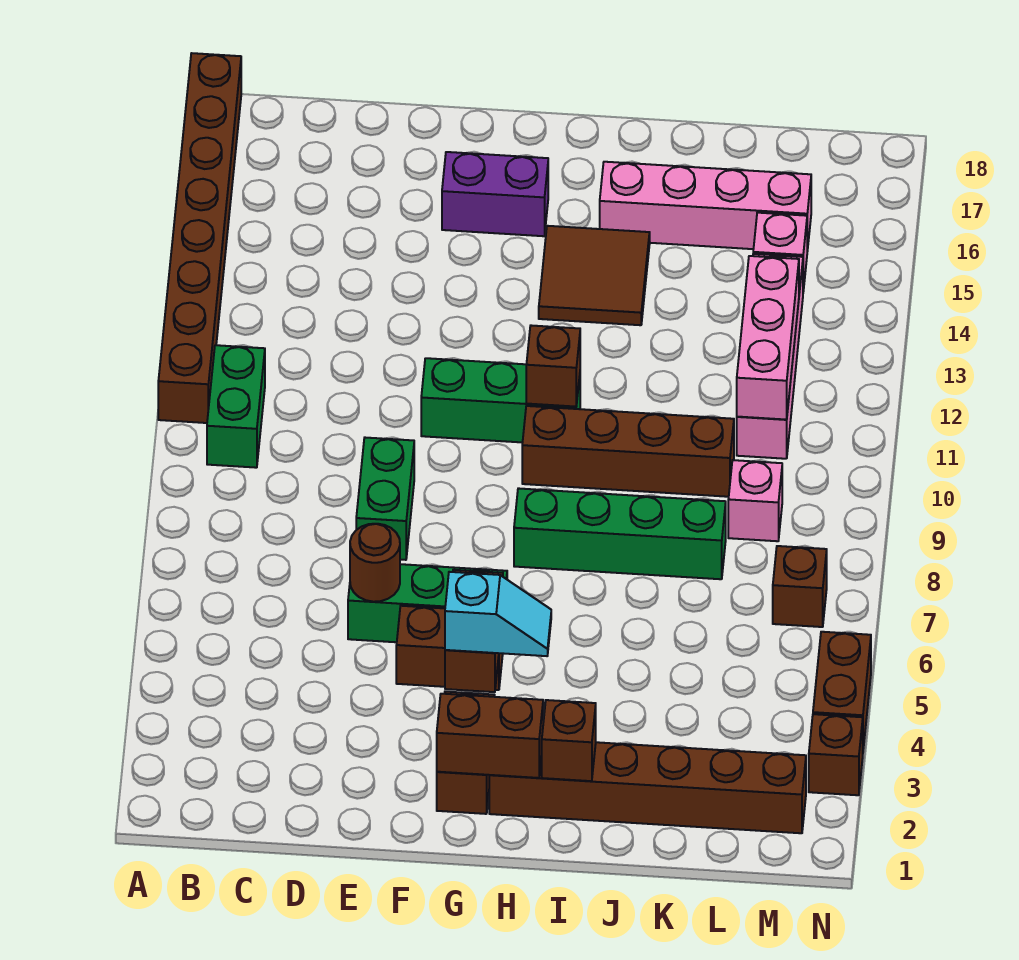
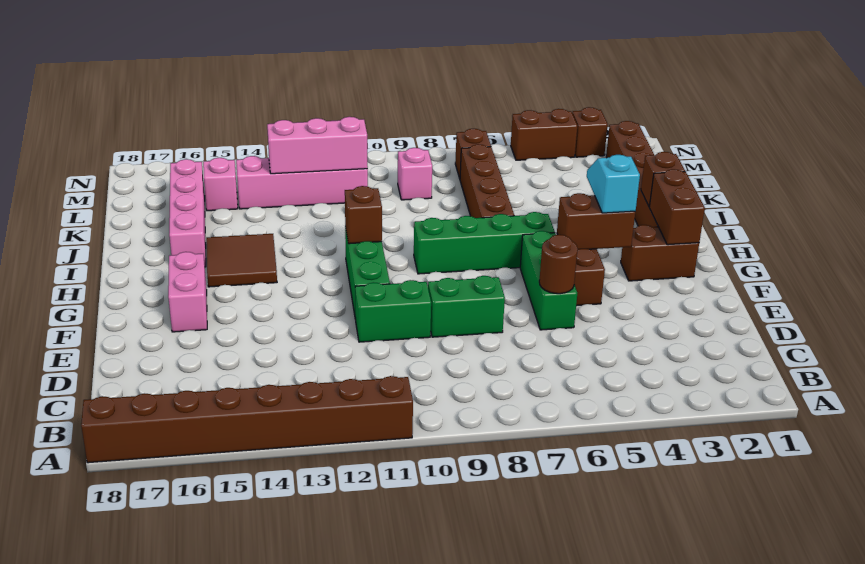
green 1x2 brick [207,345,265,468] -> green 1x2 brick moved to [355,280,431,342]
purple 1x2 brick [442,152,548,236] -> pink 1x2 brick [168,252,207,332]
green 1x4 brick [514,488,726,579] -> green 1x4 brick turned to [414,212,555,274]
brown 1x4 brick [522,406,734,497] -> brown 1x4 brick moved to [460,144,514,218]

